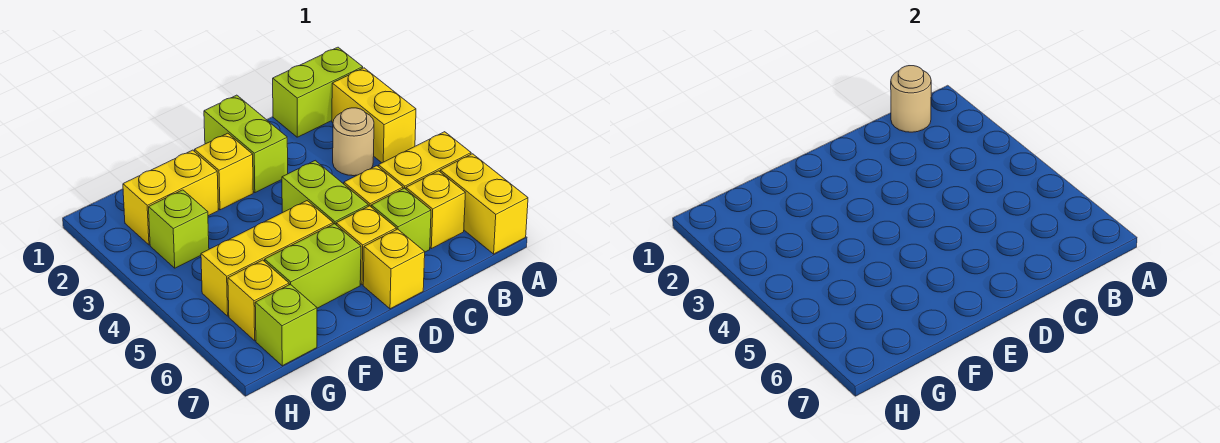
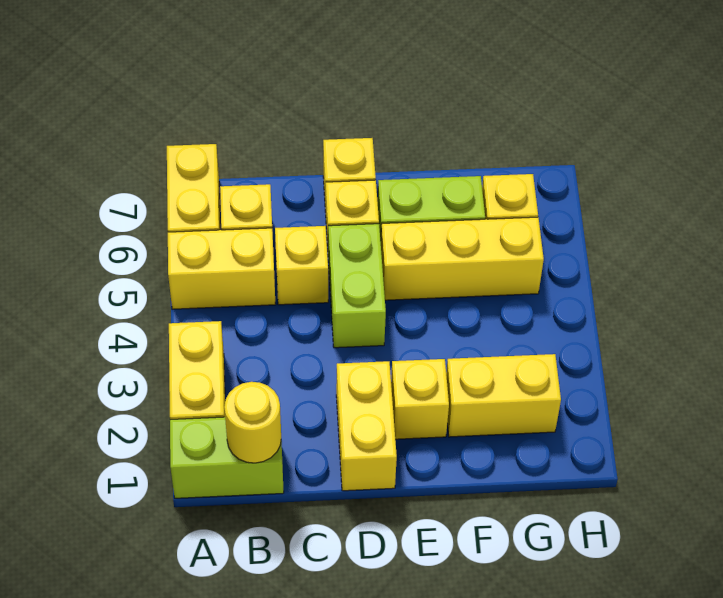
tan 1x1 round brick [891,66,931,132] -> yellow 1x1 round brick [224,382,281,463]
tan 1x1 round brick [333,108,374,176] -> none
lime 1x1 brick [371,188,431,252] -> none
lime 1x2 brick [204,95,288,193] -> yellow 1x2 brick [336,361,397,491]
lime 1x1 brick [149,190,209,268] -> none
lime 1x1 brick [255,284,317,366] -> none

